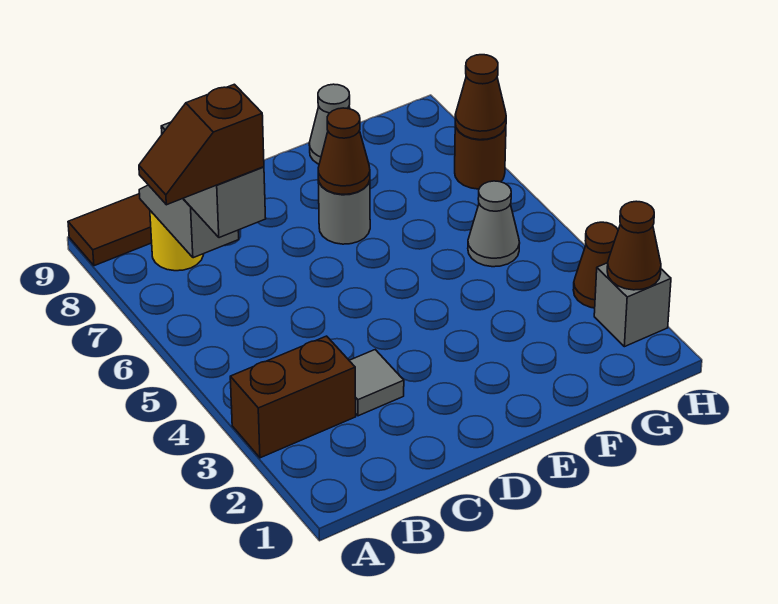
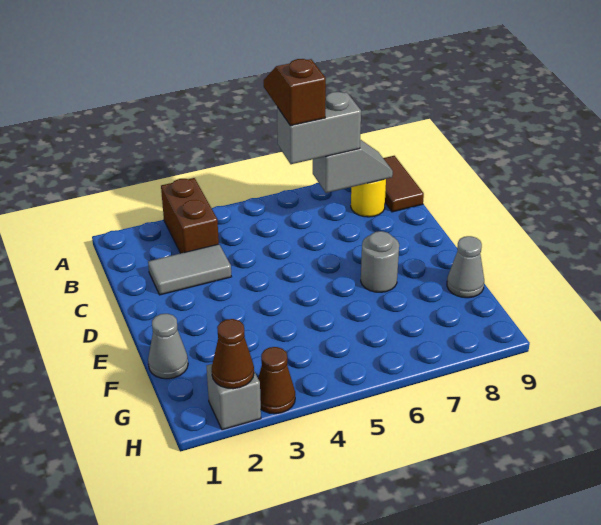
grey 1x1 tile [349,350,404,416] -> grey 1x2 tile [148,244,231,295]
brown 1x1 cone [318,108,370,194] -> none
grey 1x1 cone [468,181,520,267] -> grey 1x1 cone moved to [148,314,188,379]
brown 1x1 round brick [455,124,506,189] -> none
brown 1x1 cone [455,55,506,140] -> none

